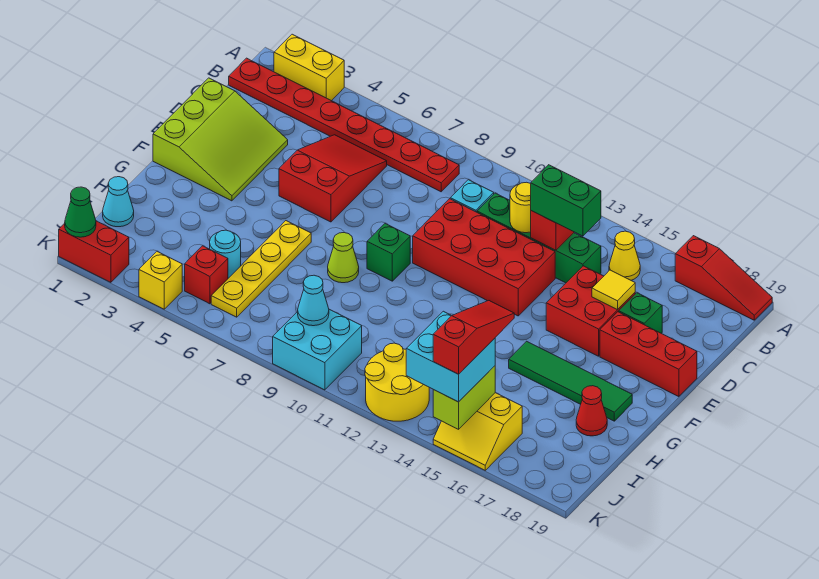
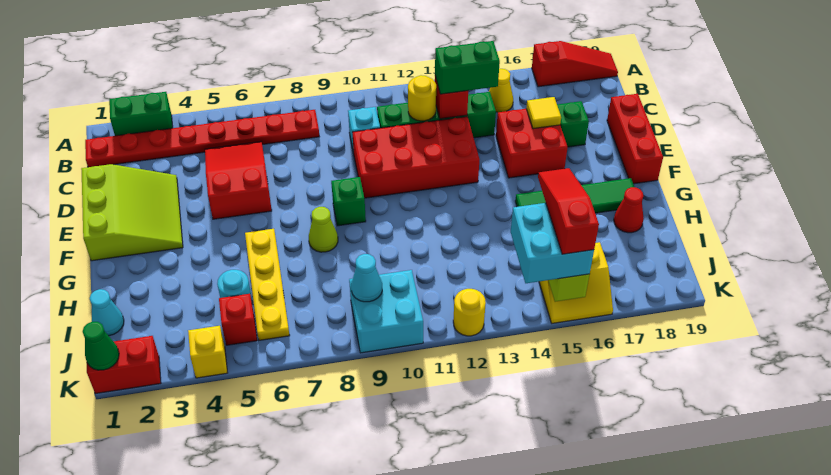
yellow 1x2 brick [274,34,344,101] -> green 1x2 brick [109,92,173,136]
red 1x3 brick [600,312,697,397] -> red 1x3 brick turned to [607,94,663,184]
yellow 2x2 round brick [365,343,429,421] -> yellow 1x1 round brick [453,289,486,336]

